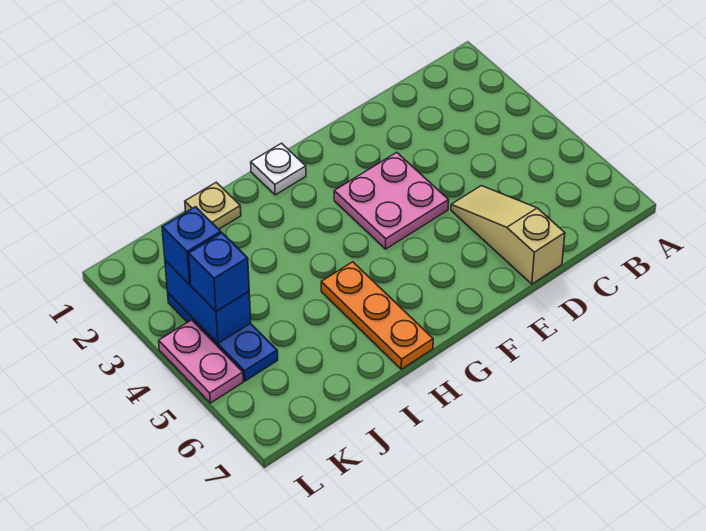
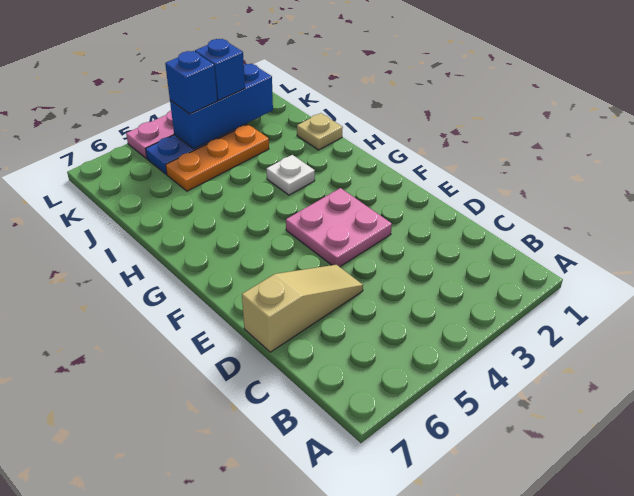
white 1x1 plate [251,143,306,195] -> white 1x1 plate moved to [267,155,315,195]
orange 1x3 plate [321,262,433,369] -> orange 1x3 plate moved to [166,124,269,191]
blue 1x2 brick [165,260,251,343] -> blue 1x3 brick [170,64,273,149]

